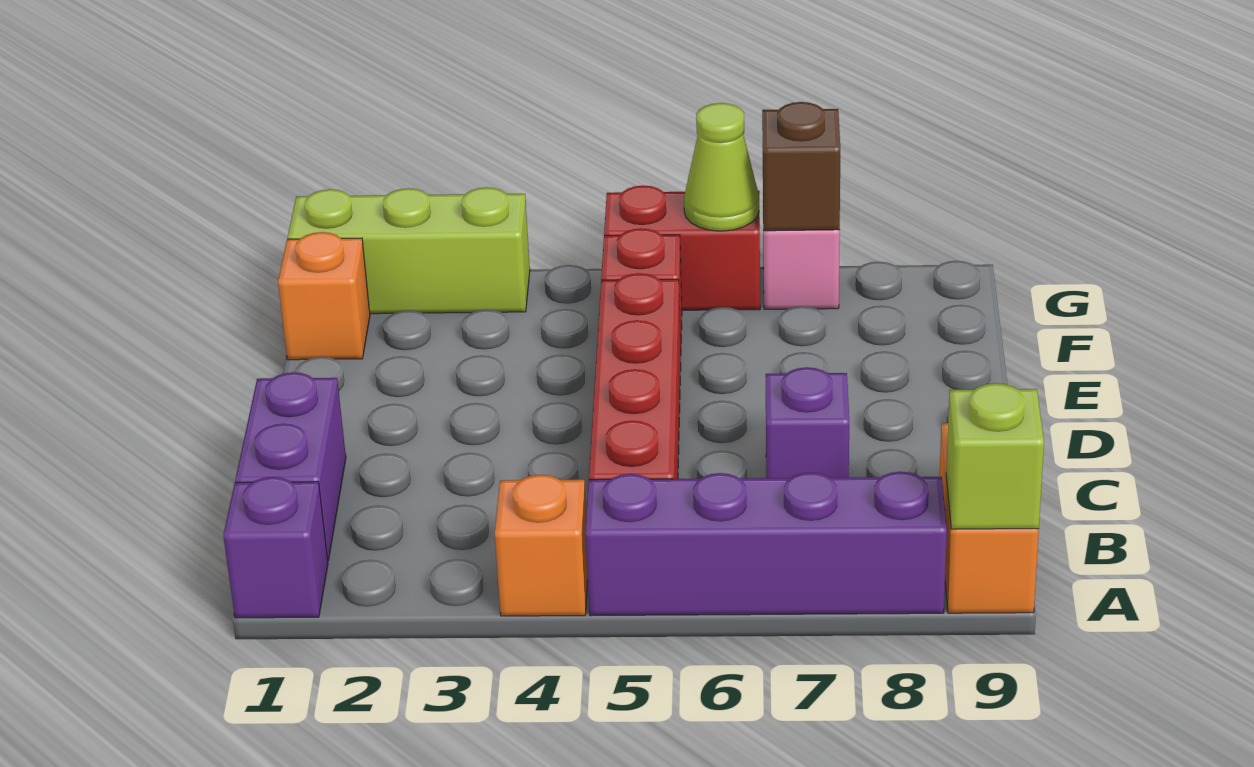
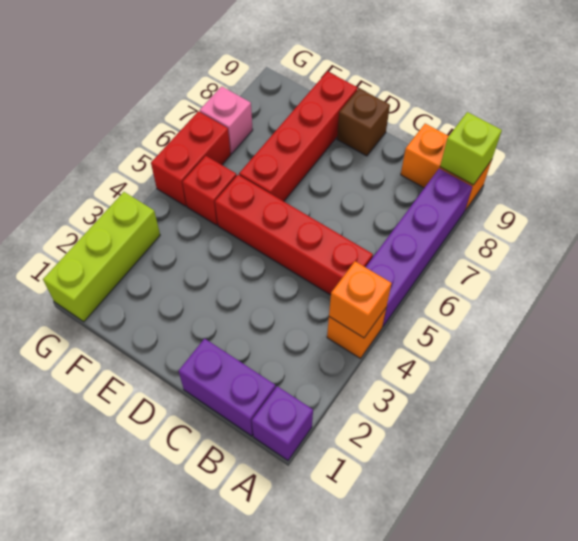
purple 1x1 brick [766,367,849,478] -> none
none -> red 1x4 brick [239,71,358,201]
orange 1x1 brick [278,232,370,360] -> orange 1x1 brick moved to [329,261,392,338]
lime 1x1 cone [684,103,759,231] -> none
brown 1x1 brick [762,102,840,231] -> brown 1x1 brick moved to [337,88,390,156]

